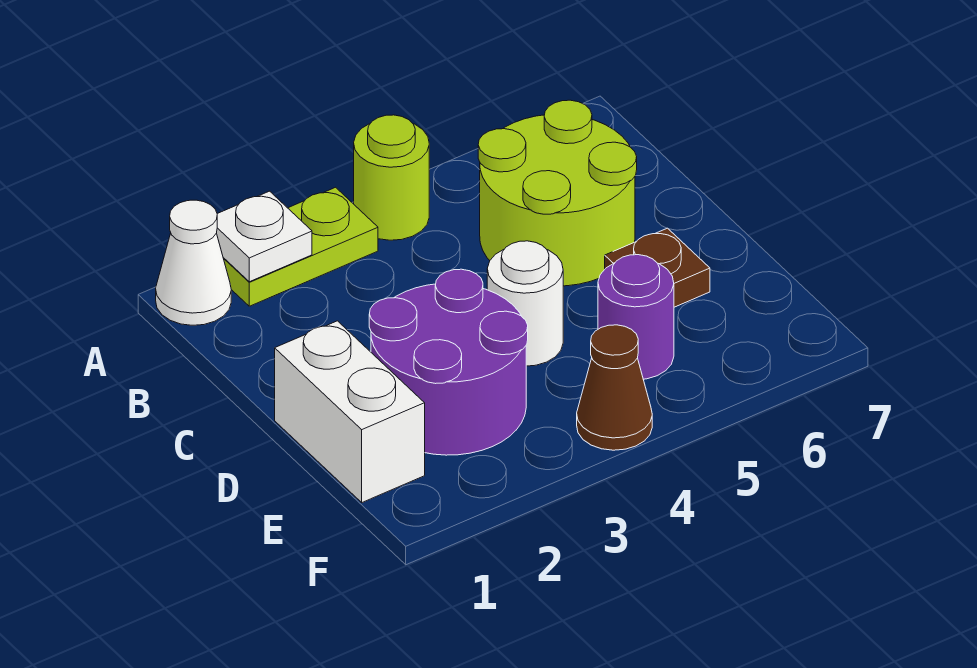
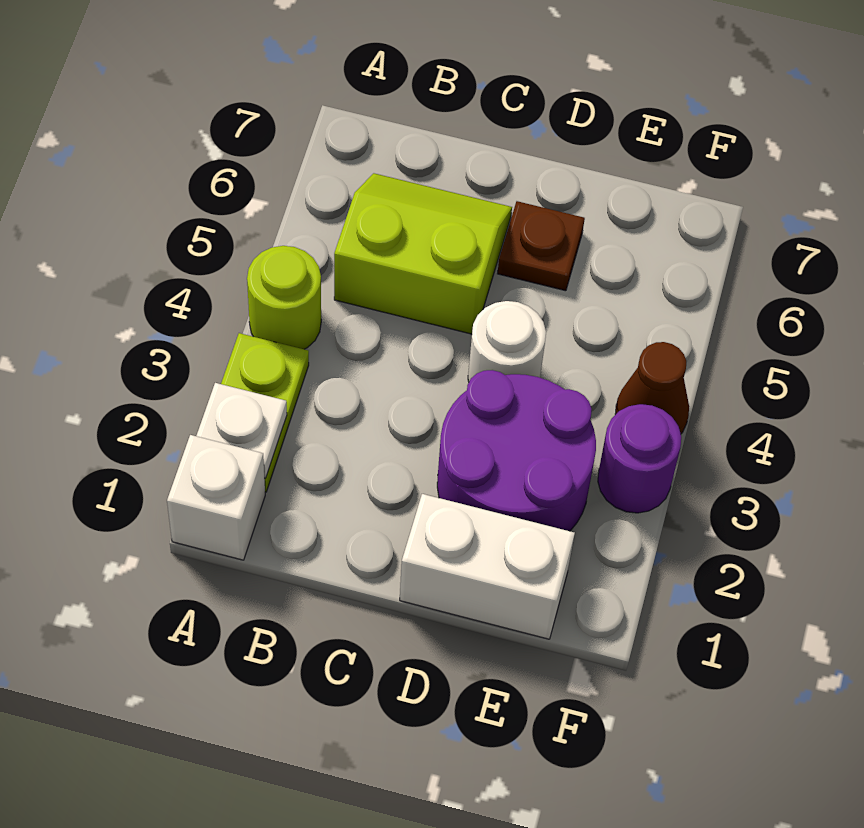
white 1x1 cone [156,200,231,325] -> white 1x1 brick [167,435,265,560]
lime 2x2 round brick [478,100,637,286] -> lime 2x2 slope [334,173,512,334]
purple 1x1 round brick [598,255,674,379] -> purple 1x1 round brick moved to [598,404,681,513]

